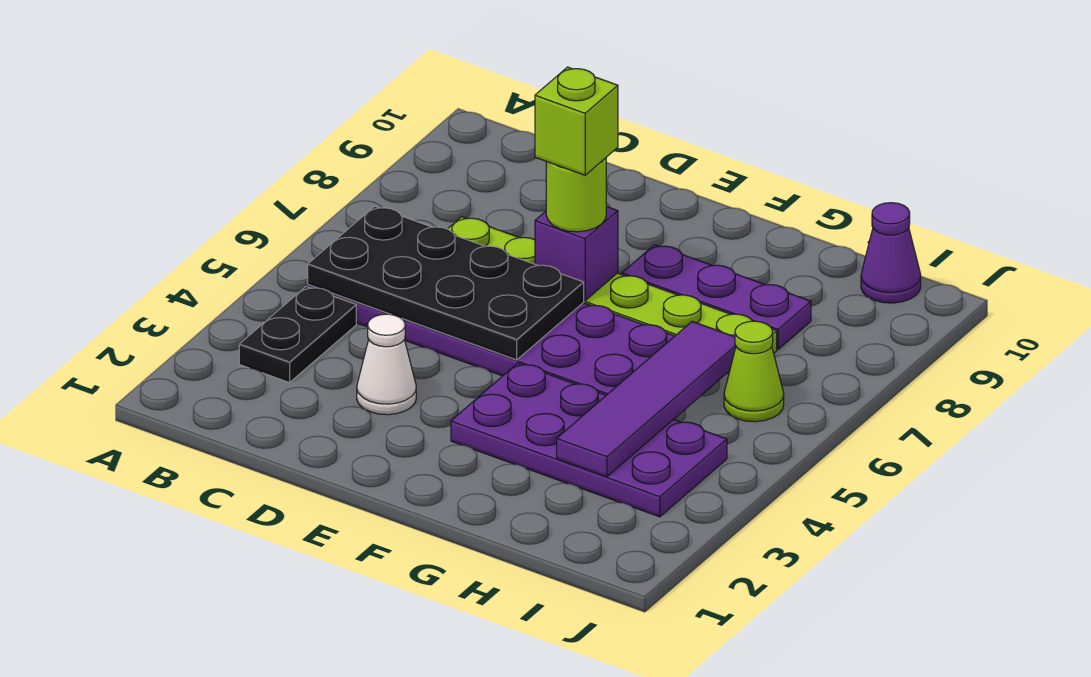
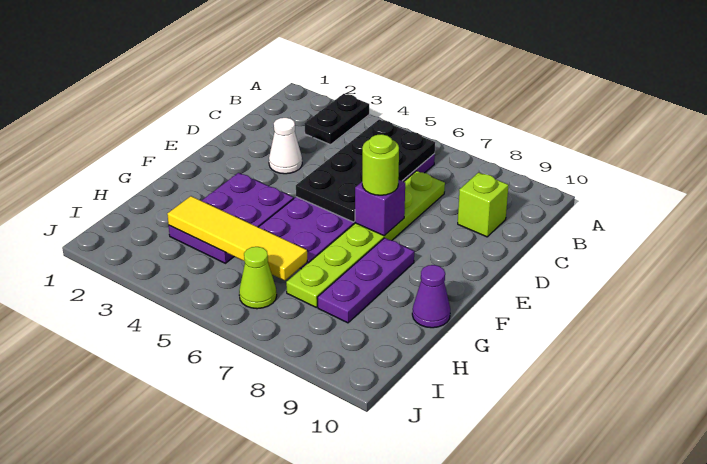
black 1x2 plate [239,287,356,383] -> black 1x2 plate turned to [304,94,369,145]
lime 1x1 brick [535,67,618,175] -> lime 1x1 brick moved to [458,172,508,237]
purple 2x4 plate [451,363,727,517] -> purple 2x3 plate [169,173,294,263]
purple 1x4 tile [557,321,736,477] -> yellow 1x4 tile [167,196,307,281]
purple 1x1 cone [861,203,921,303] -> purple 1x1 cone moved to [412,265,450,328]

